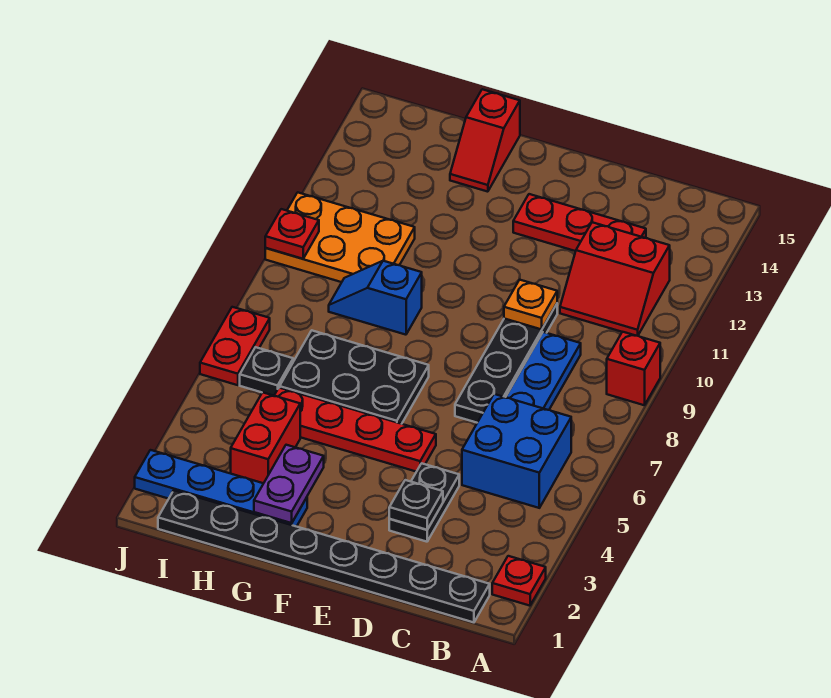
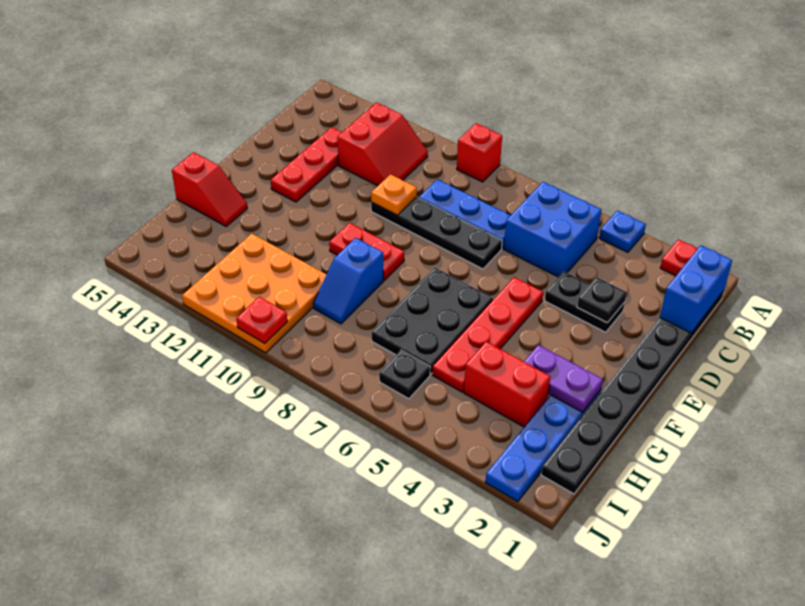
none -> blue 1x1 plate [599,211,646,252]
none -> blue 1x2 brick [660,245,732,333]
orange 2x3 plate [265,192,415,282] -> orange 3x3 plate [182,234,326,353]
red 1x2 plate [200,307,270,385] -> red 1x2 plate moved to [329,223,404,280]

